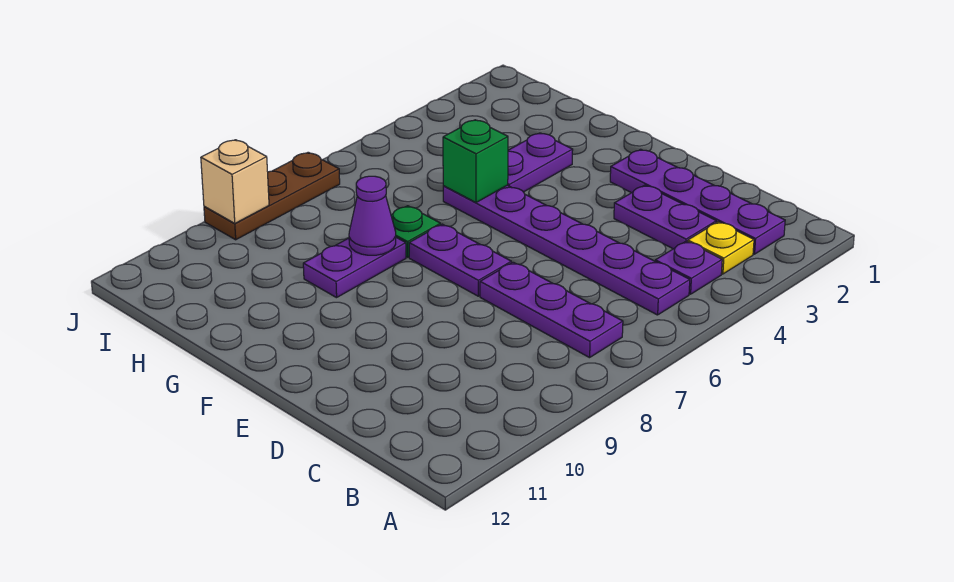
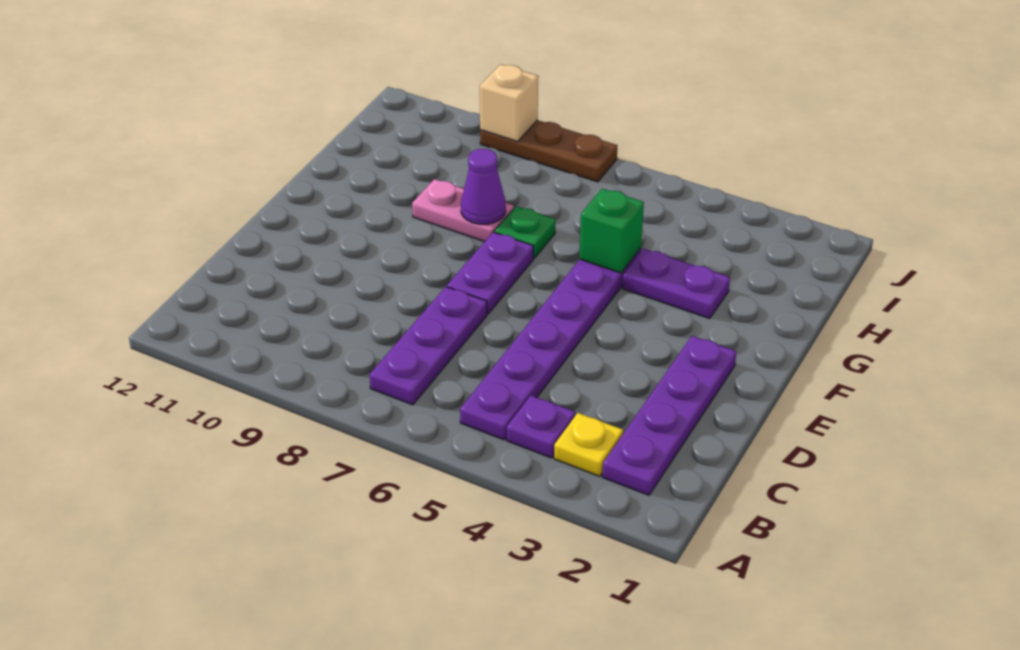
purple 1x2 plate [614,185,716,249] -> none
purple 1x2 plate [303,238,406,298] -> pink 1x2 plate [412,179,514,242]

